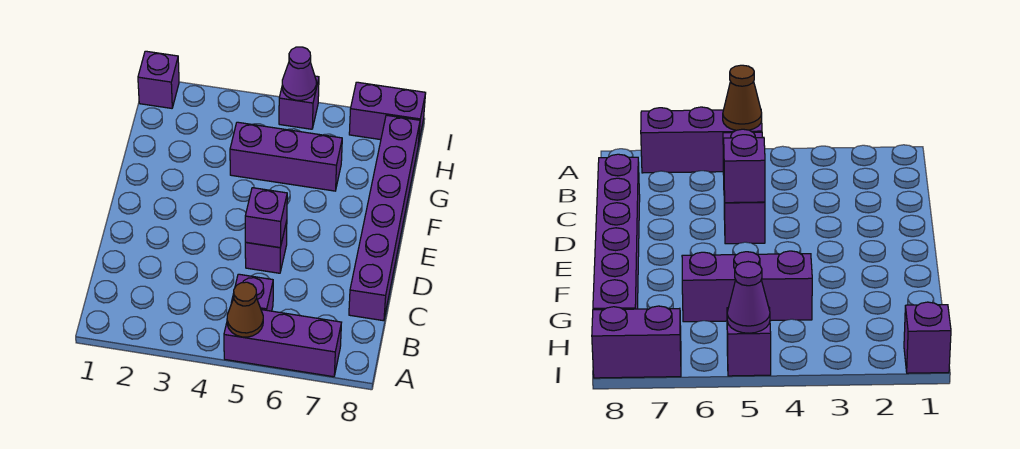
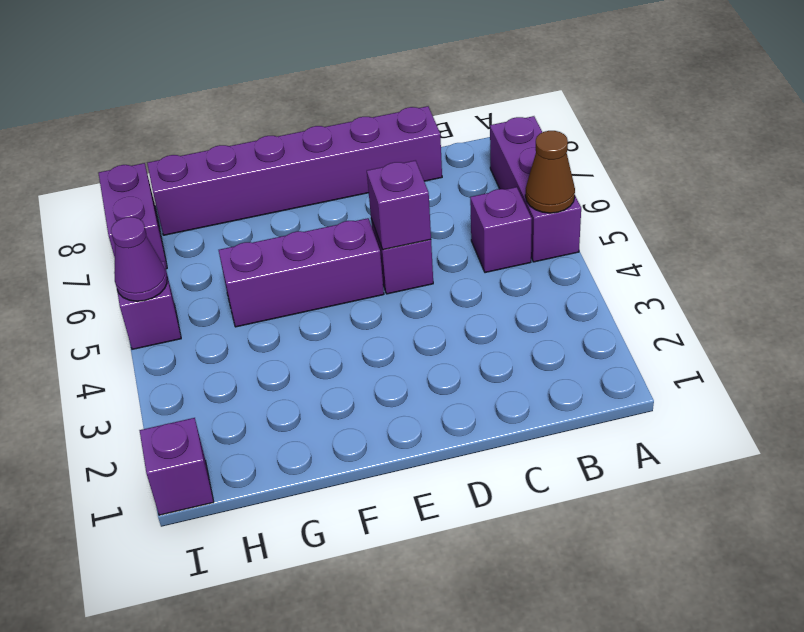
purple 1x3 brick [230,122,342,191] -> purple 1x3 brick turned to [219,218,384,327]

